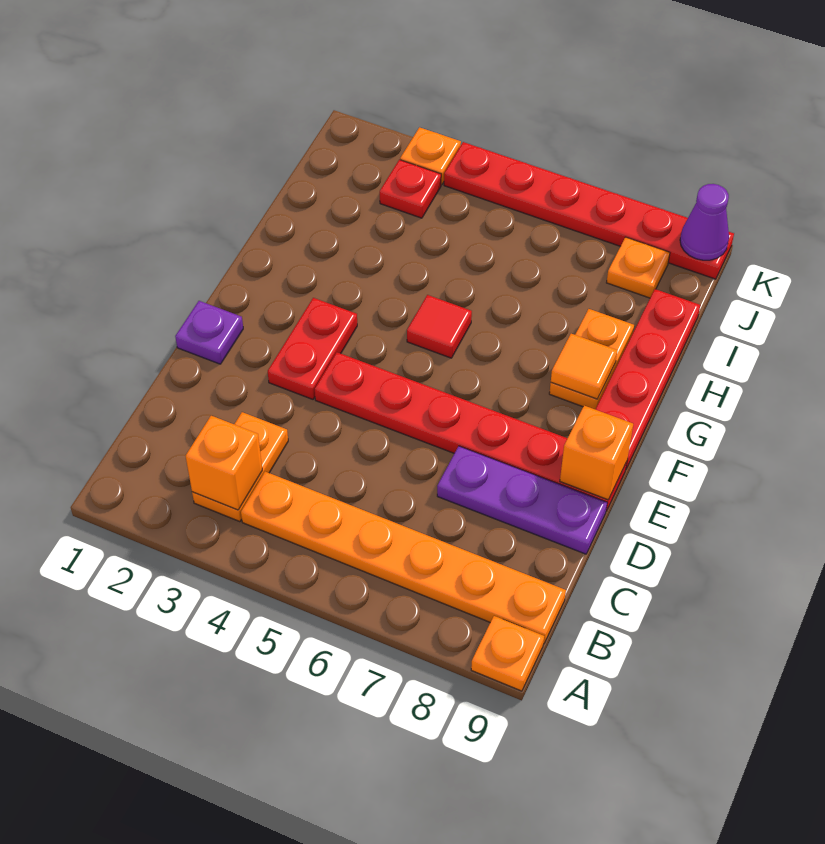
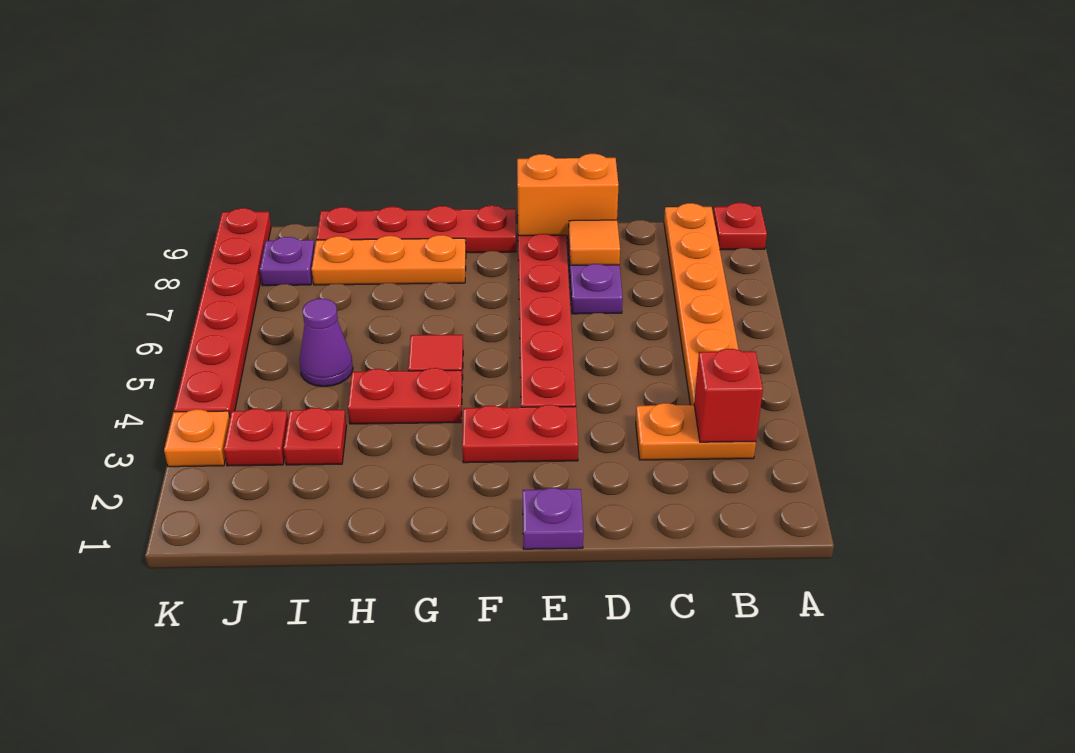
orange 1x1 plate [471,616,544,691] -> red 1x1 plate [713,203,767,250]
orange 1x1 brick [186,416,262,510] -> red 1x1 brick [694,349,763,442]
orange 1x1 brick [560,406,633,500] -> orange 1x2 brick [517,154,619,236]
none -> red 1x2 plate [348,368,462,424]
orange 1x2 plate [549,309,634,409] -> orange 1x3 plate [312,235,466,285]
orange 1x1 tile [551,334,617,399] -> orange 1x1 tile moved to [569,220,620,265]
none -> red 1x1 plate [284,408,347,465]
orange 1x1 plate [607,237,670,298] -> purple 1x1 plate [260,237,315,286]
purple 1x1 cone [680,184,729,260] -> purple 1x1 cone moved to [300,299,353,387]

